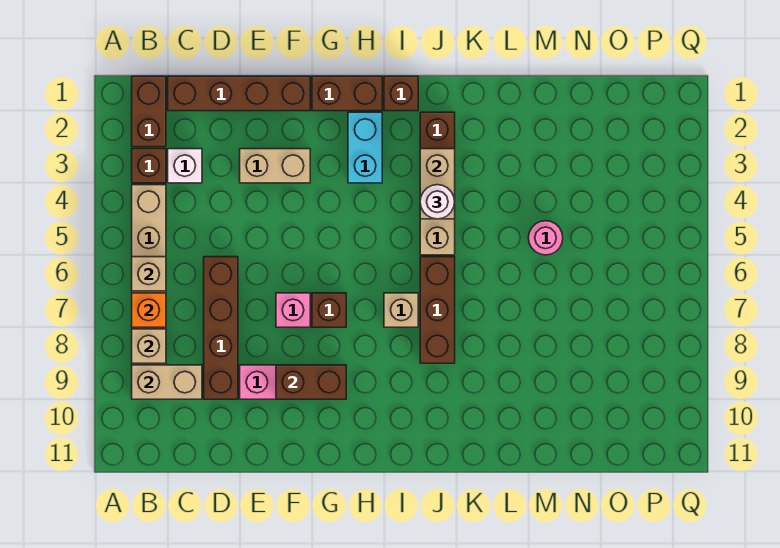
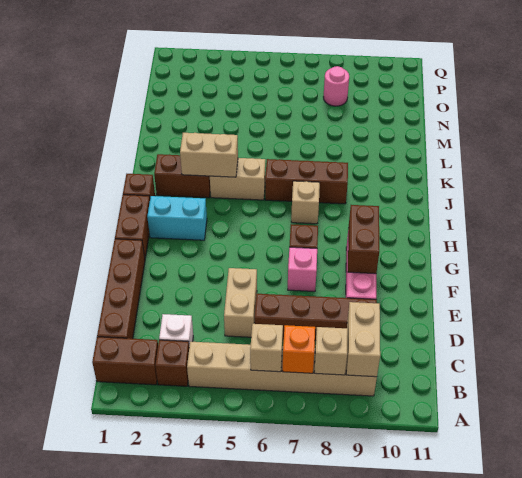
tan 1x2 brick [240,149,310,183] -> tan 1x2 brick moved to [224,268,257,337]
white 1x1 round brick [420,185,455,219] -> none
pink 1x1 round brick [528,221,563,255] -> pink 1x1 round brick moved to [324,66,349,106]

